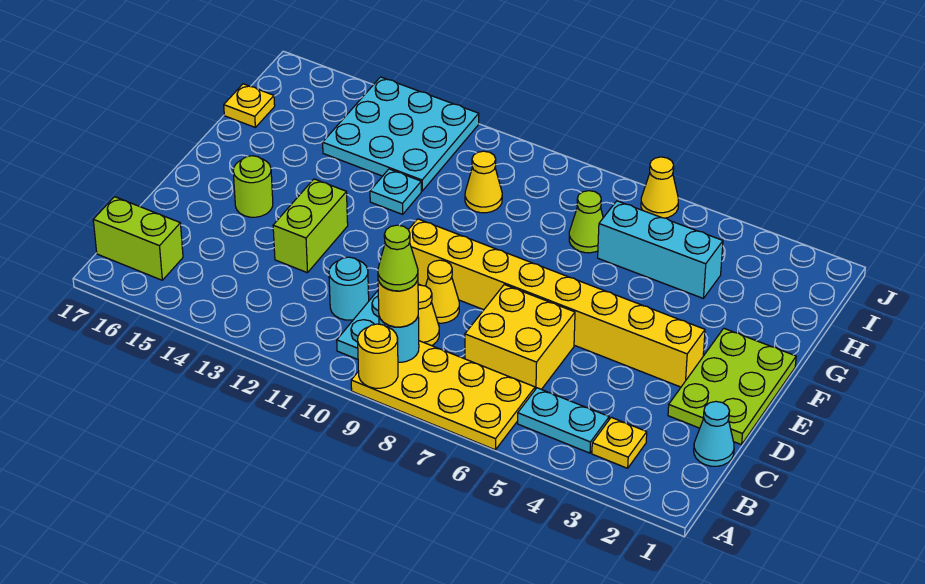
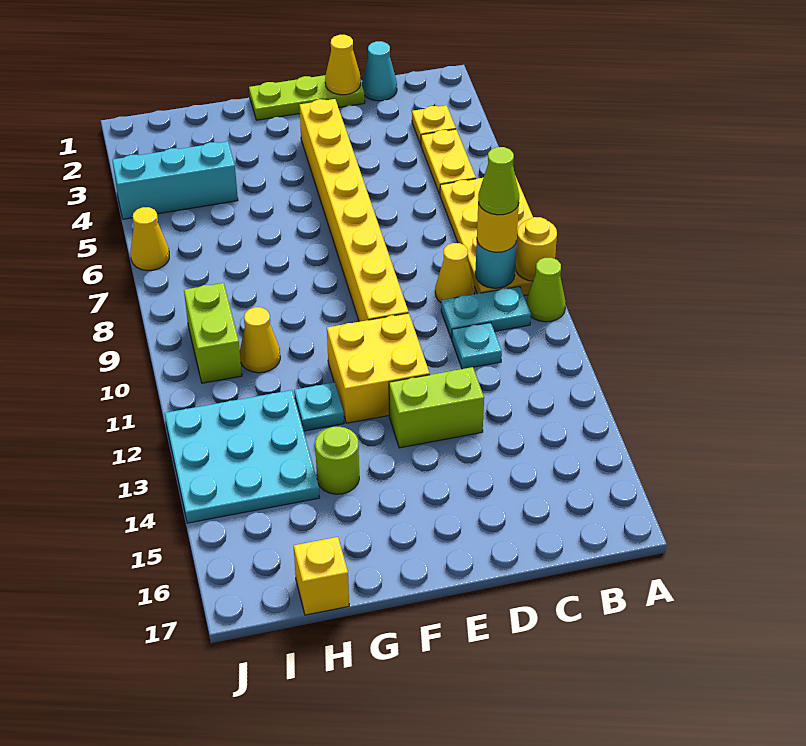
cyan 1x2 plate [518,388,609,453] -> yellow 1x2 plate [421,129,476,194]
lime 1x2 brick [93,197,183,280] -> lime 1x2 brick moved to [184,283,242,383]
yellow 2x2 brick [465,285,575,389] -> yellow 2x2 brick moved to [327,313,430,423]
cyan 1x1 round brick [329,257,369,320] -> cyan 1x1 plate [452,322,502,369]
lime 2x3 plate [668,328,796,445] -> lime 1x3 plate [249,75,365,120]
yellow 1x1 cone [426,260,459,323] -> yellow 1x1 cone moved to [325,35,361,95]
lime 1x1 round brick [233,156,273,217] -> lime 1x1 round brick moved to [315,427,359,494]
cyan 1x3 brick [598,201,723,298] -> cyan 1x3 brick turned to [112,141,238,219]
lime 1x1 cone [569,191,603,253] -> lime 1x1 cone moved to [526,258,566,322]
yellow 1x1 plate [224,84,275,127] -> yellow 1x1 brick [294,537,349,615]

